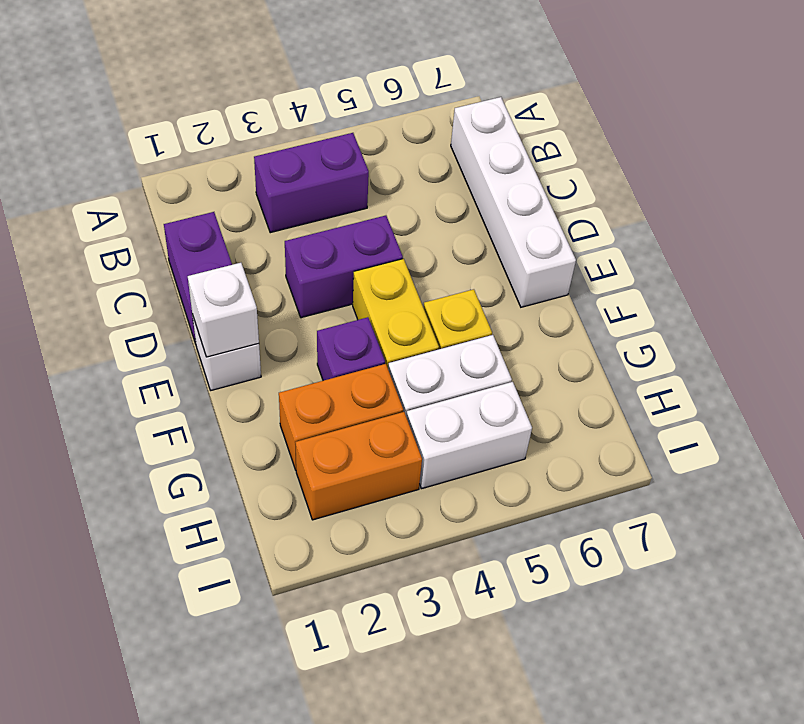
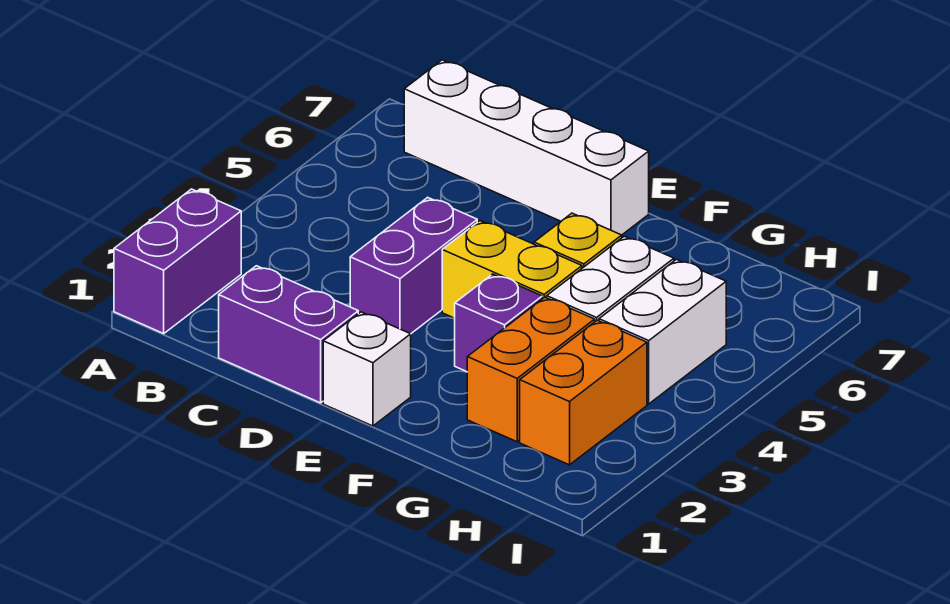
purple 1x2 brick [254,133,369,233] -> purple 1x2 brick moved to [114,189,241,334]
white 1x1 brick [188,263,259,357] -> none

